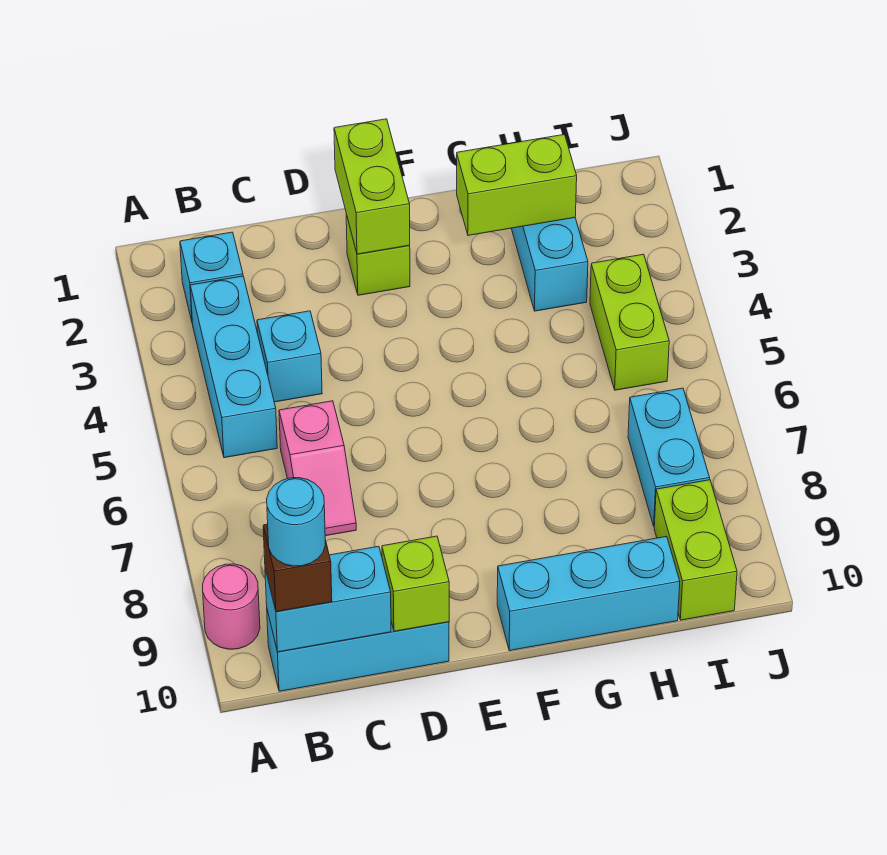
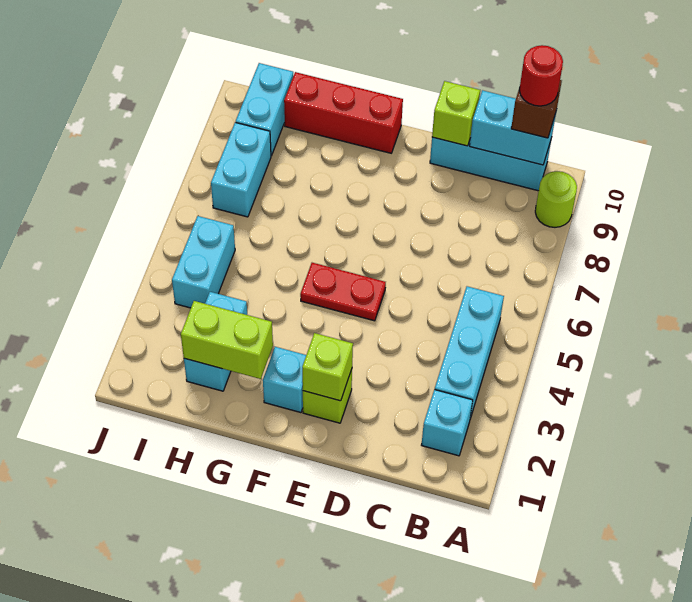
pink 1x1 round brick [203,564,260,649] -> lime 1x1 round brick [535,171,577,227]
cyan 1x1 round brick [267,478,325,566] -> red 1x1 round brick [519,45,563,106]
cyan 1x1 brick [257,311,322,402] -> cyan 1x1 brick moved to [263,347,306,413]
pink 1x2 slope [279,401,356,536] -> none
lime 1x2 brick [334,119,410,254] -> lime 1x1 brick [302,333,353,401]
none -> red 1x2 plate [300,263,386,321]
cyan 1x3 brick [497,536,680,651] -> red 1x3 brick [284,72,403,153]
lime 1x2 brick [590,254,669,390] -> cyan 1x2 brick [172,216,235,308]
lime 1x2 brick [654,480,737,620] -> cyan 1x2 brick [236,63,293,156]

